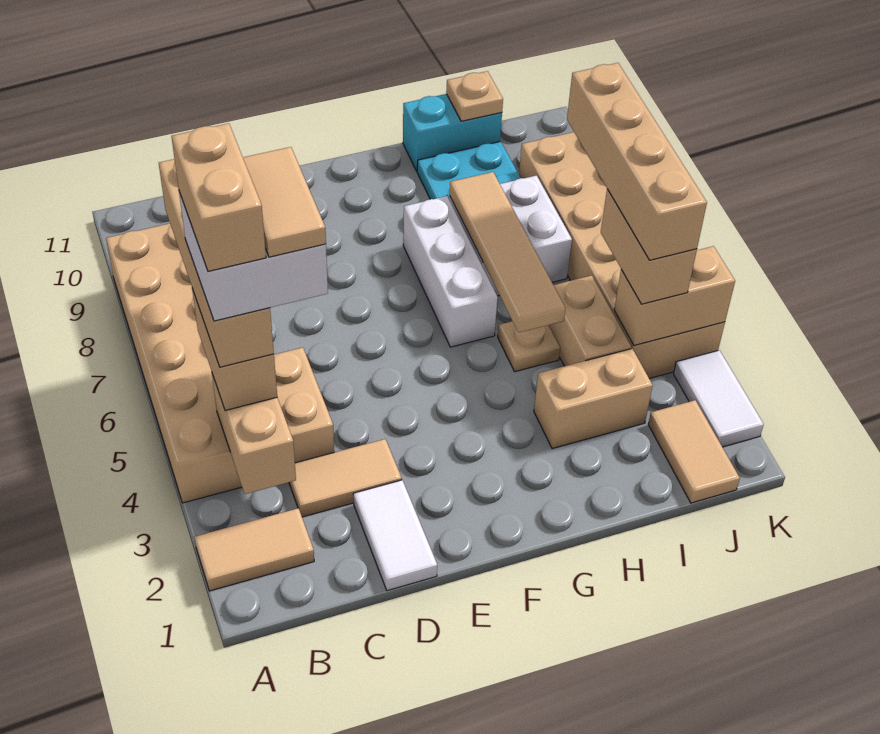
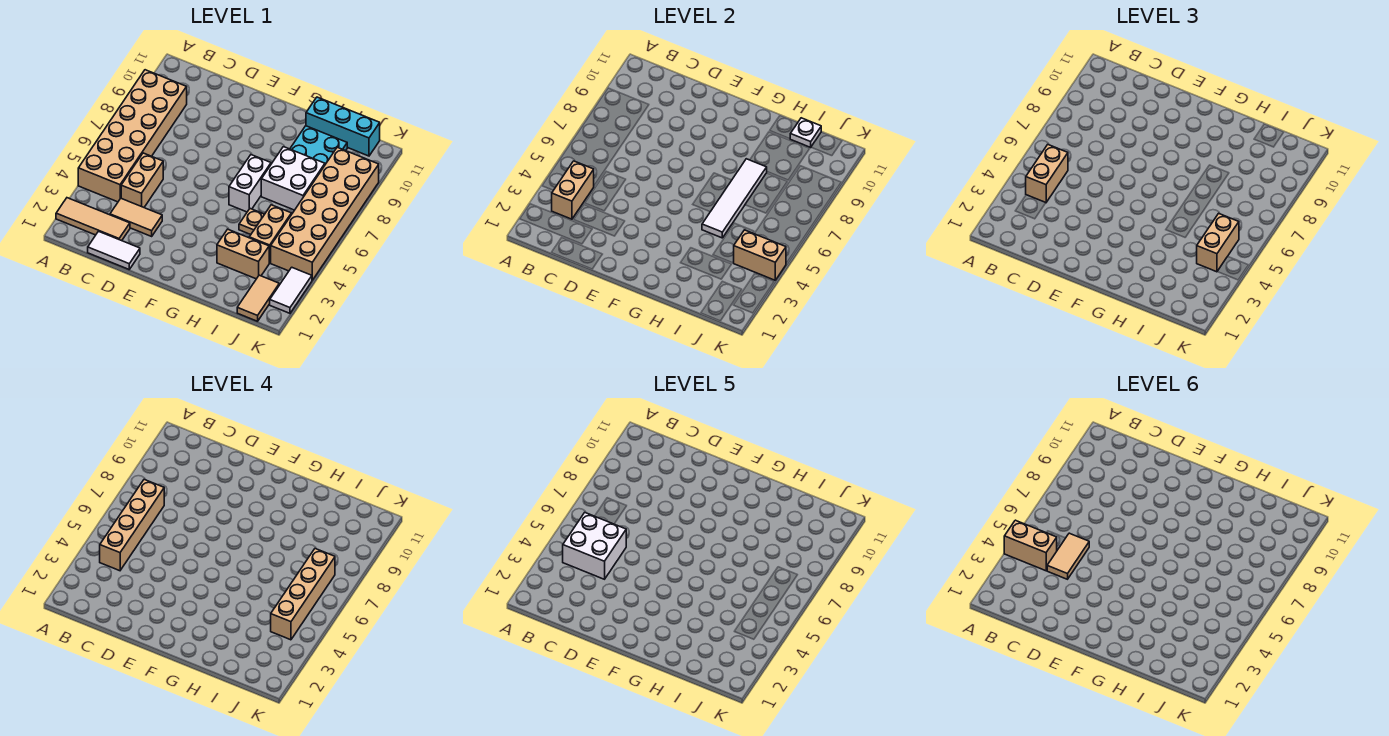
tan 1x2 tile [194,508,314,591] -> tan 1x3 tile [56,198,130,241]
tan 1x2 brick [171,123,266,271] -> tan 1x2 brick turned to [1004,520,1057,571]
white 1x2 tile [353,480,437,591] -> white 1x2 tile turned to [88,231,140,269]
white 1x3 brick [403,196,498,347] -> white 1x2 brick [229,155,271,212]
tan 1x4 tile [450,172,565,333] -> white 1x4 tile [702,159,767,238]
cyan 1x2 brick [403,94,502,171] -> cyan 1x3 brick [306,97,380,156]
tan 1x1 plate [446,71,503,121] -> white 1x1 plate [790,118,821,147]

